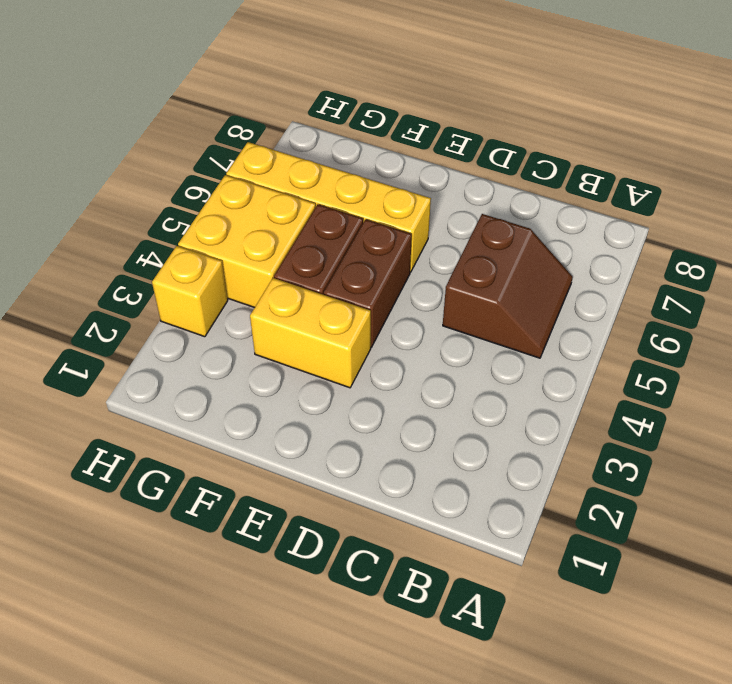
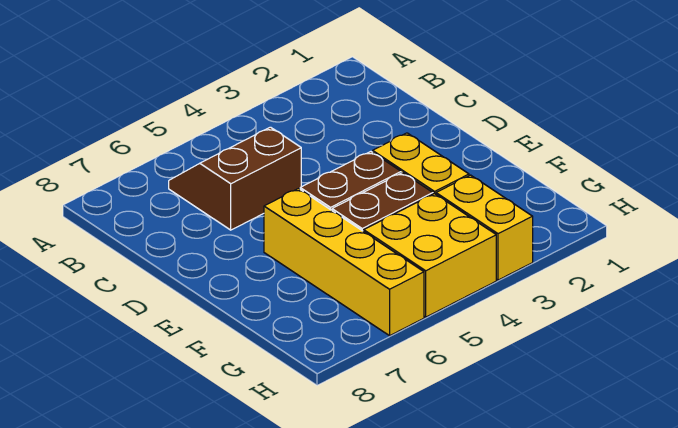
yellow 1x1 brick [152,246,228,337] -> yellow 1x2 brick [436,175,533,280]

